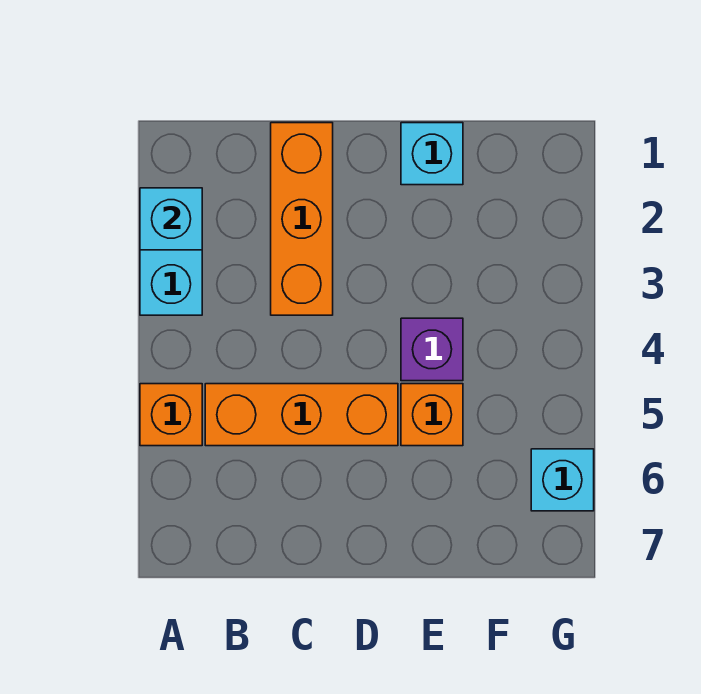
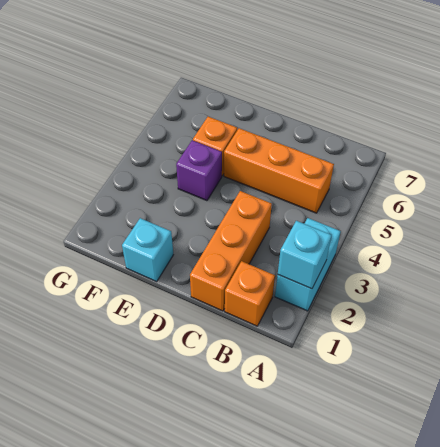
orange 1x1 brick [140,384,202,446] -> orange 1x1 brick moved to [225,261,275,326]
cyan 1x1 brick [531,449,594,511] -> none

